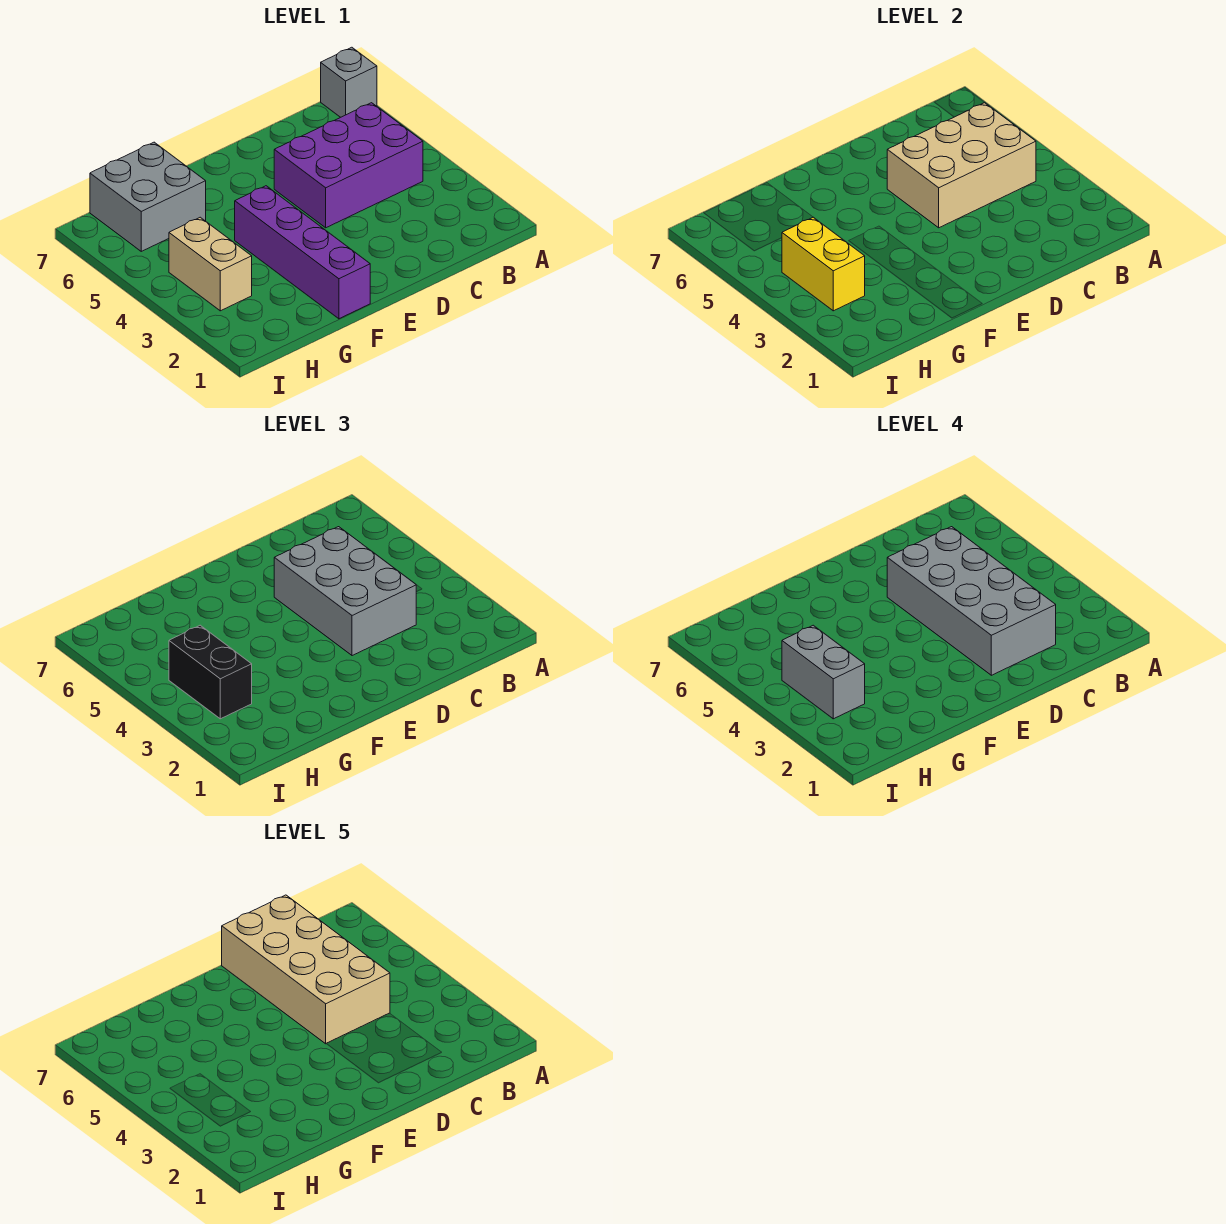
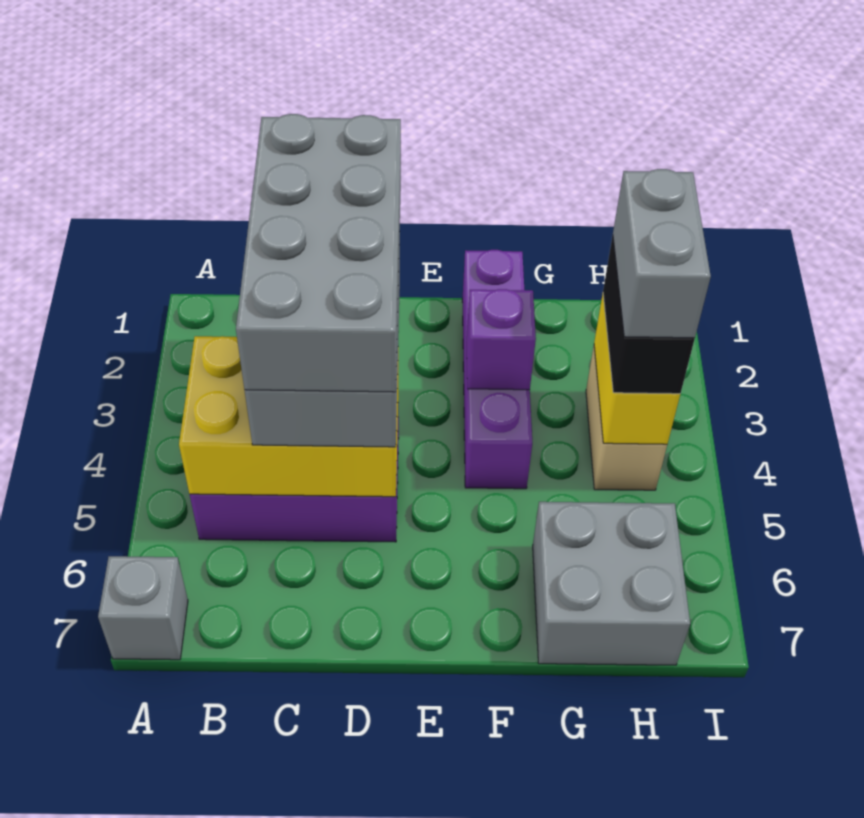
tan 2x3 brick [887,103,1036,228] -> yellow 2x3 brick [179,336,398,497]
tan 2x4 brick [222,895,390,1044] -> none
none -> purple 1x1 brick [467,289,536,390]

